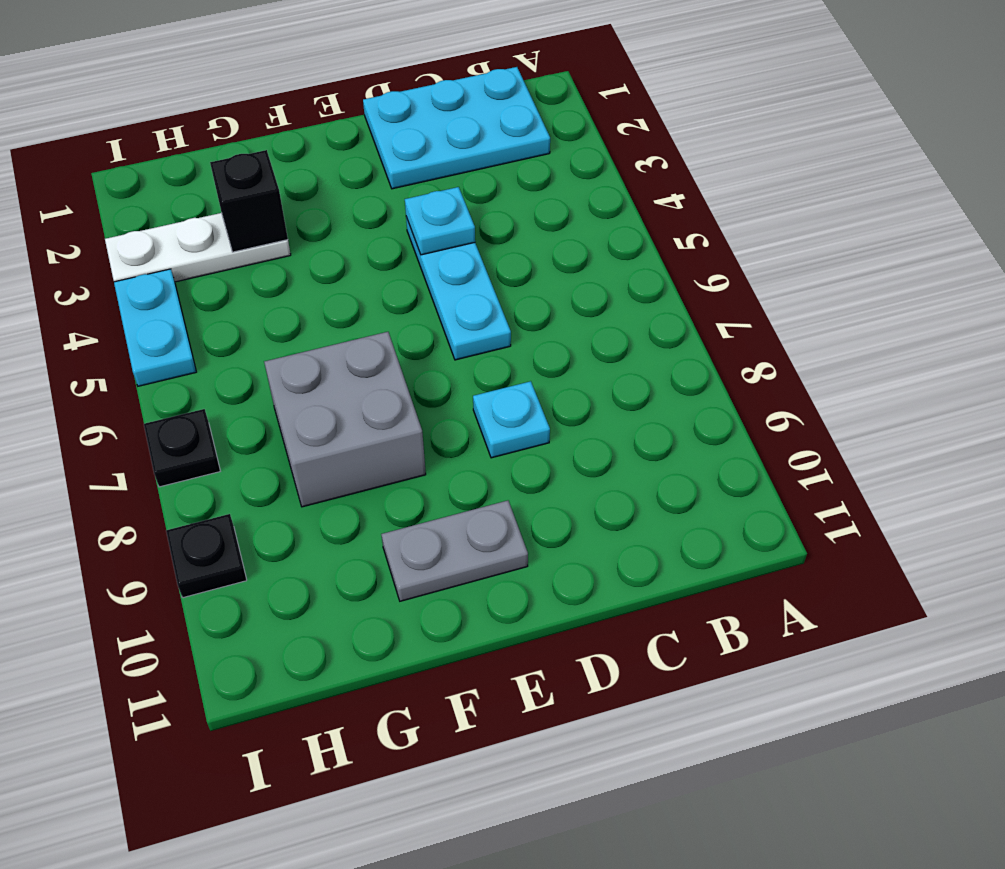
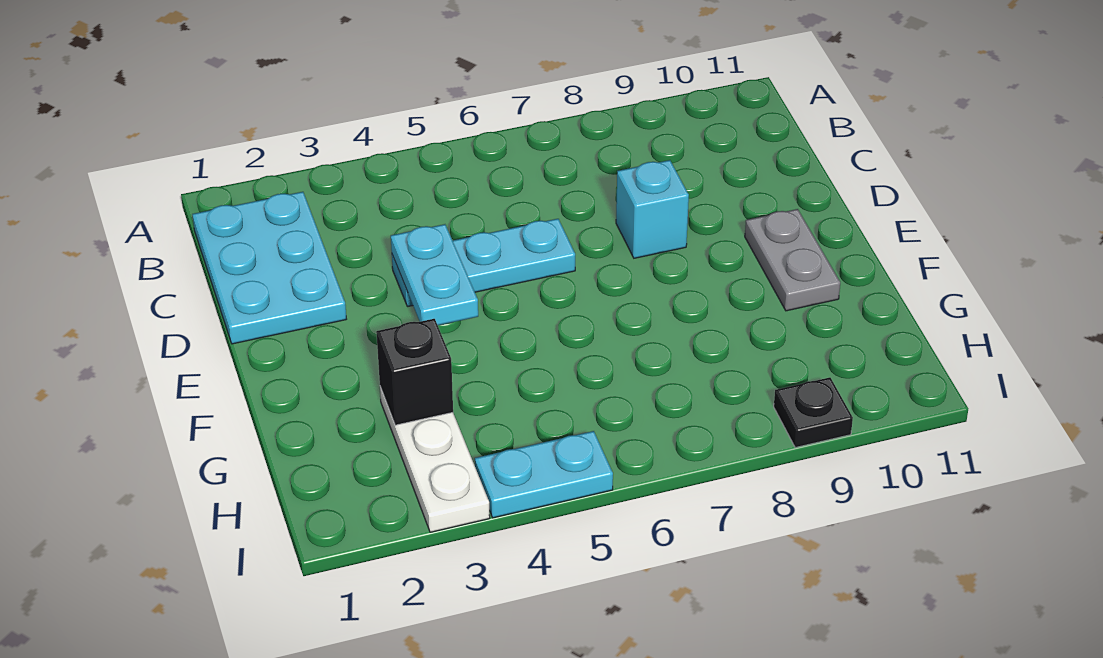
cyan 1x1 plate [405,187,475,255] -> cyan 1x2 plate [391,224,478,325]
cyan 1x1 plate [473,381,550,458] -> cyan 1x1 brick [616,160,689,258]
grey 2x2 brick [264,332,426,507] -> none
black 1x1 plate [144,409,220,487] -> none

